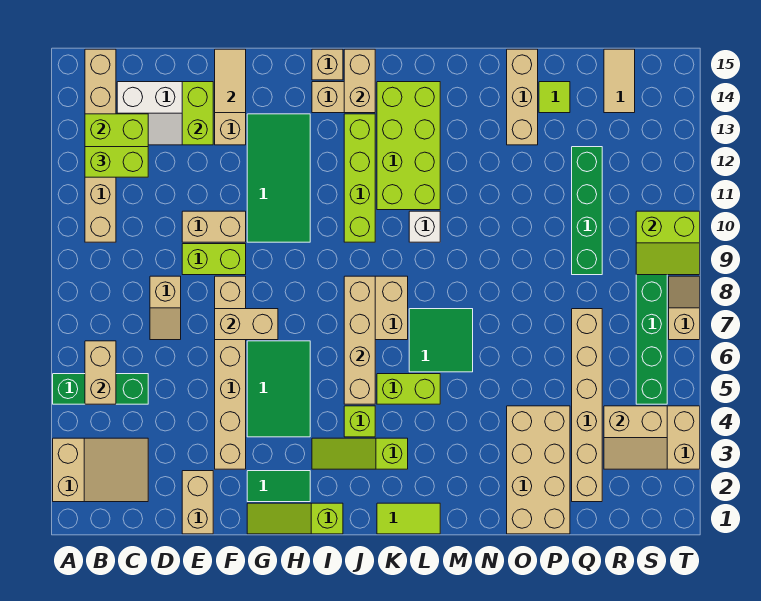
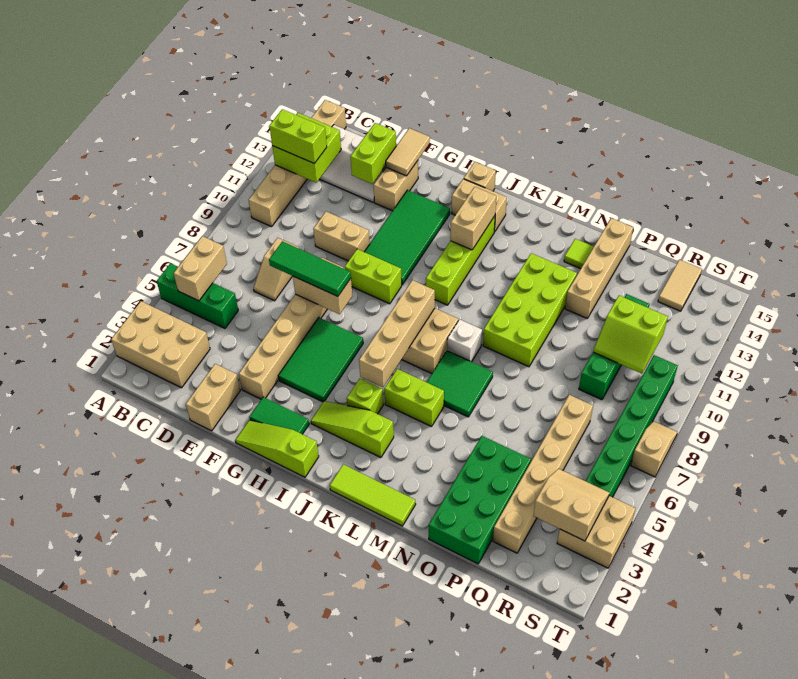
tan 2x3 slope [53,438,148,502] -> tan 2x3 brick [111,301,210,388]
none -> green 1x3 tile [269,241,351,296]
lime 1x2 brick [182,244,246,275] -> lime 1x2 brick moved to [345,249,402,304]
tan 1x2 brick [344,49,375,113] -> tan 1x2 brick moved to [450,187,496,250]
lime 1x2 tile [377,503,440,534] -> lime 1x3 tile [330,464,416,526]
lime 2x4 brick [377,82,440,210] -> lime 2x4 brick moved to [483,253,577,367]
white 1x1 brick [409,211,440,242] -> white 1x1 brick moved to [447,319,482,362]
tan 2x4 brick [507,406,570,534] -> green 2x4 brick [429,436,531,564]
tan 1x3 brick [507,49,538,145] -> tan 1x4 brick [565,218,633,318]
lime 1x1 tile [539,82,570,113] -> lime 1x1 tile moved to [564,239,594,269]
tan 2x2 slope [604,406,667,469] -> tan 2x2 slope turned to [533,469,610,541]
lime 2x2 slope [636,211,700,275] -> lime 2x2 slope moved to [593,296,668,374]

